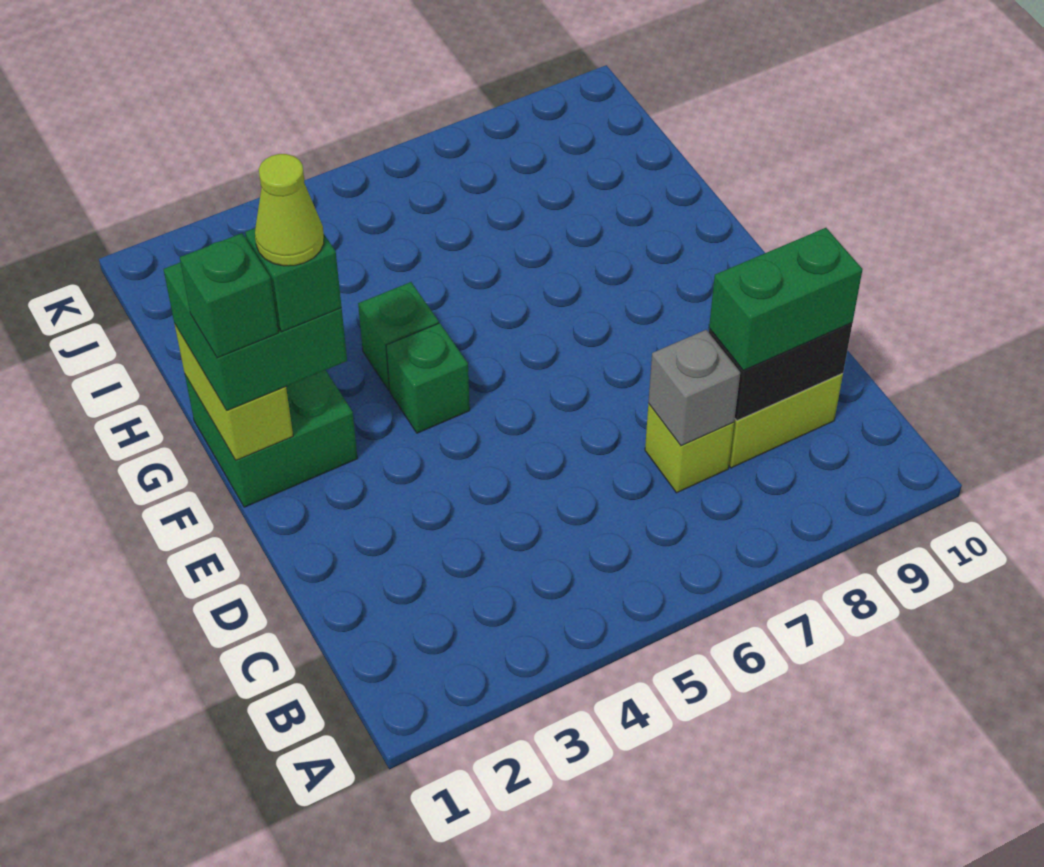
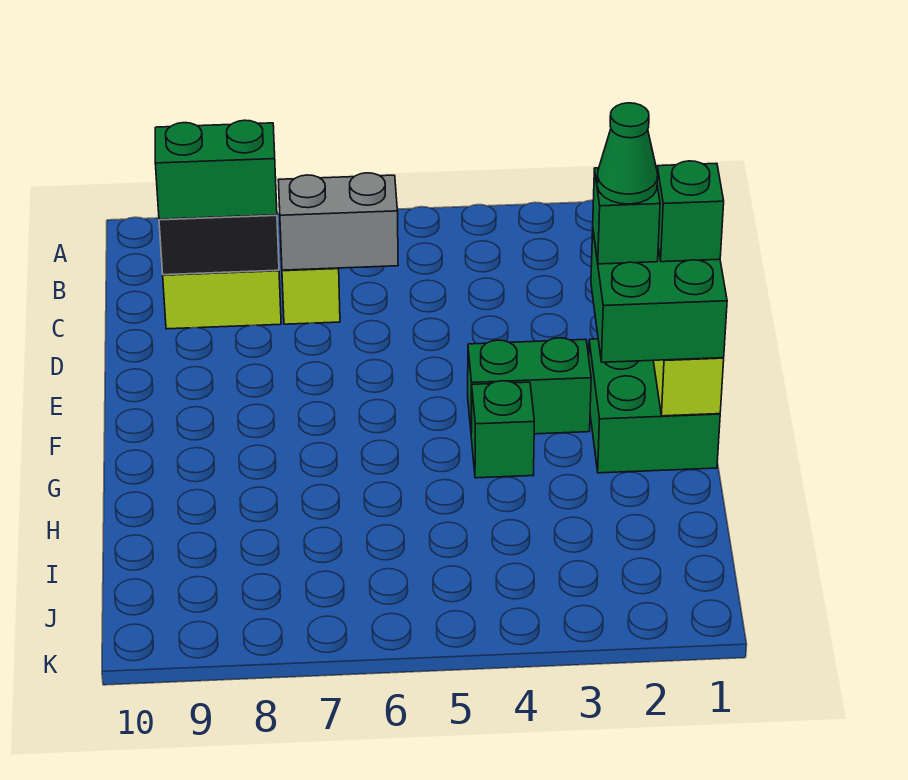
grey 1x1 brick [648,330,740,446] -> grey 1x2 brick [278,173,398,270]
lime 1x1 cone [255,154,324,266] -> green 1x1 cone [597,103,658,204]
green 1x1 brick [386,323,470,433] -> green 1x2 brick [468,338,591,434]

